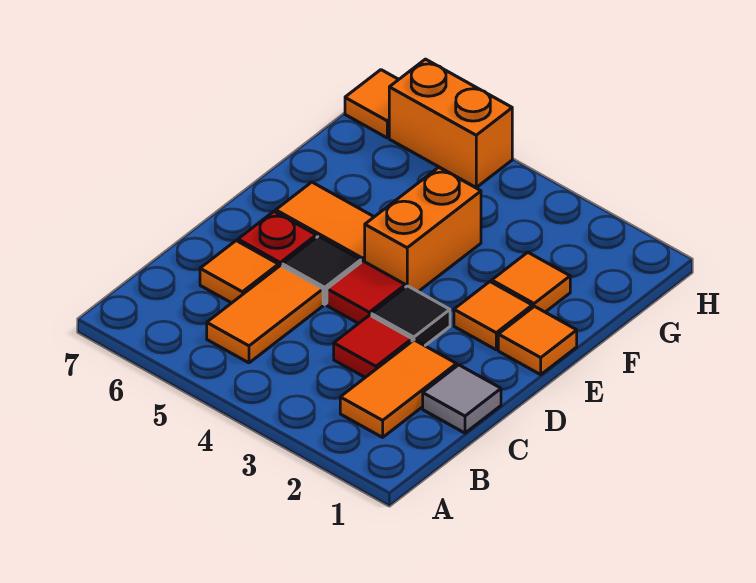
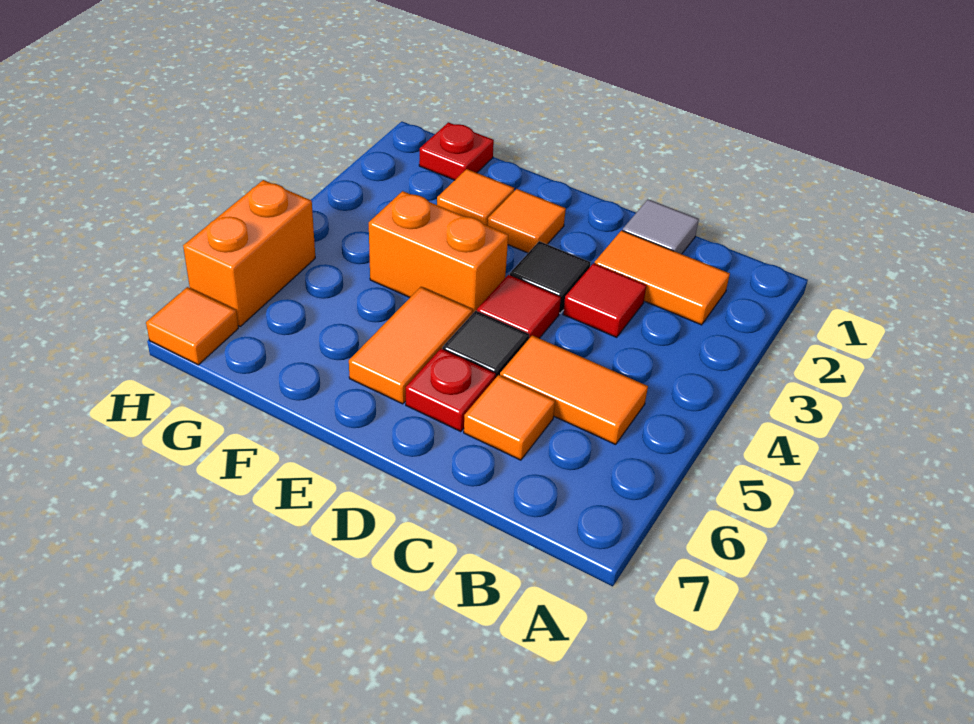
orange 1x1 tile [498,306,577,375] -> none
none -> red 1x1 plate [419,122,494,180]

